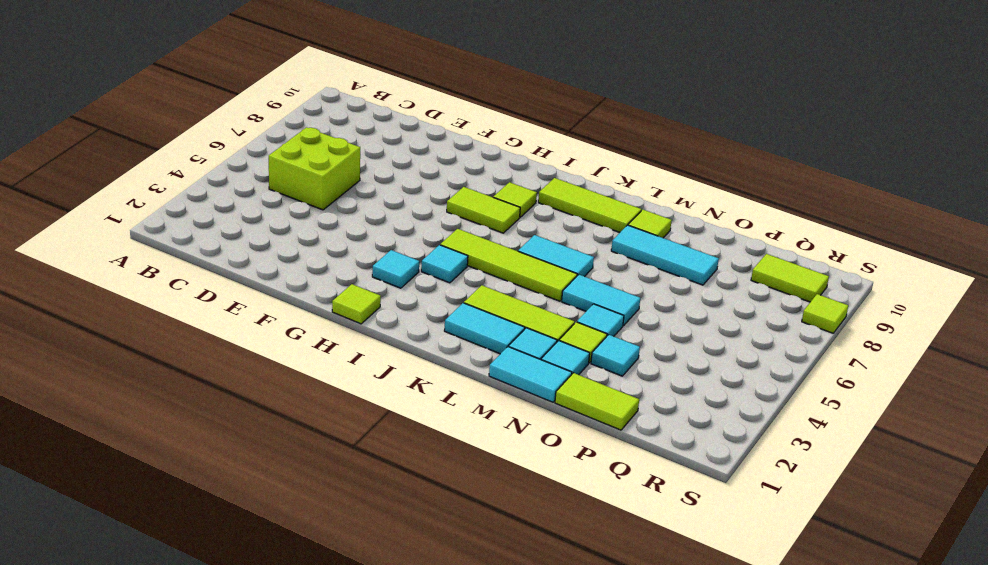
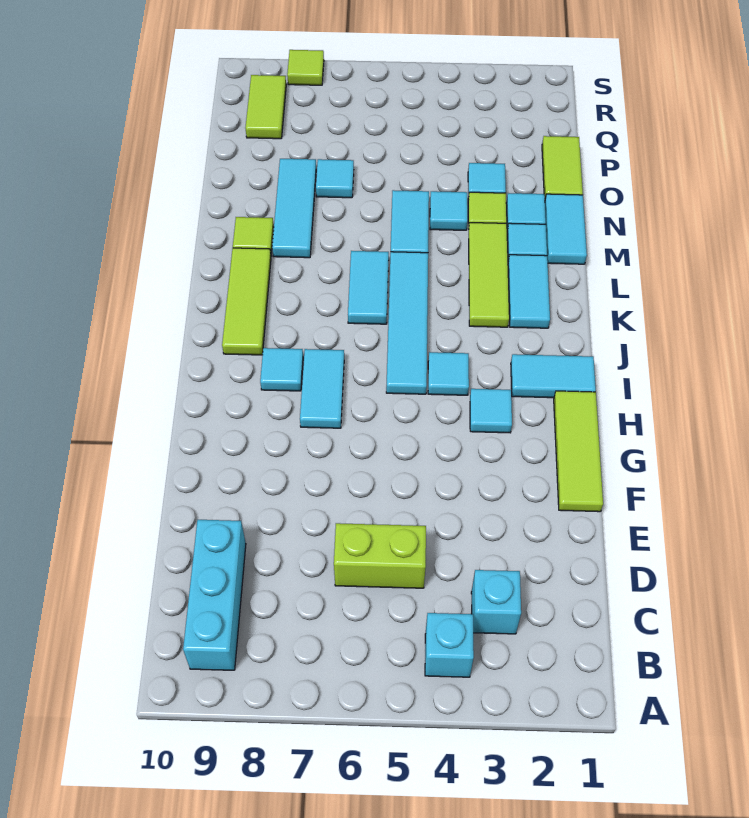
none -> cyan 1x1 brick [425,613,474,677]
none -> cyan 1x3 brick [183,520,246,670]
none -> cyan 1x1 brick [471,570,521,634]
lime 2x2 brick [269,127,360,210] -> lime 1x2 brick [334,523,426,588]
lime 1x1 tile [332,284,381,324] -> lime 1x3 tile [554,391,603,512]
lime 1x2 tile [447,187,520,233] -> cyan 1x2 tile [300,349,344,428]
none -> cyan 1x2 tile [511,354,596,398]
lime 1x4 tile [440,229,577,301] -> cyan 1x4 tile [386,252,428,394]
lime 1x1 tile [493,182,537,217] -> cyan 1x1 tile [260,348,303,391]
none -> cyan 1x1 tile [316,159,354,198]

